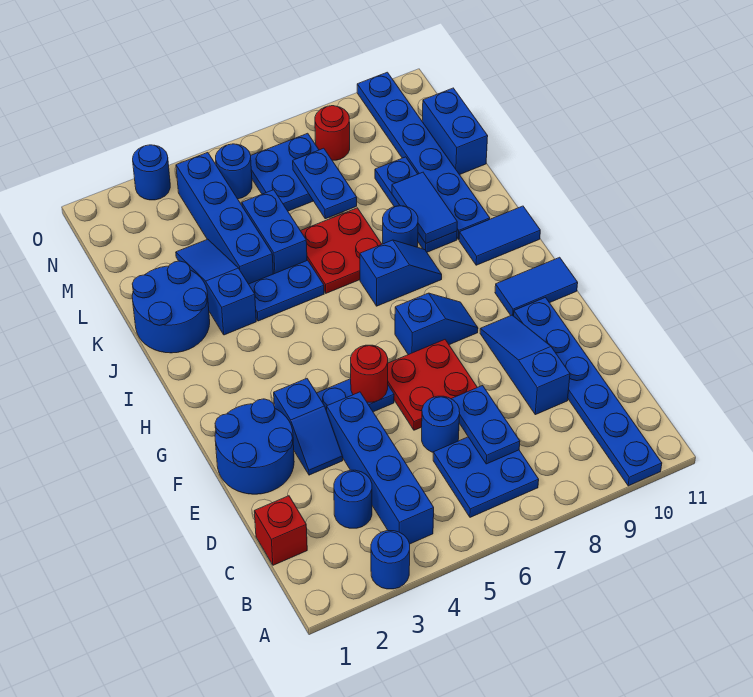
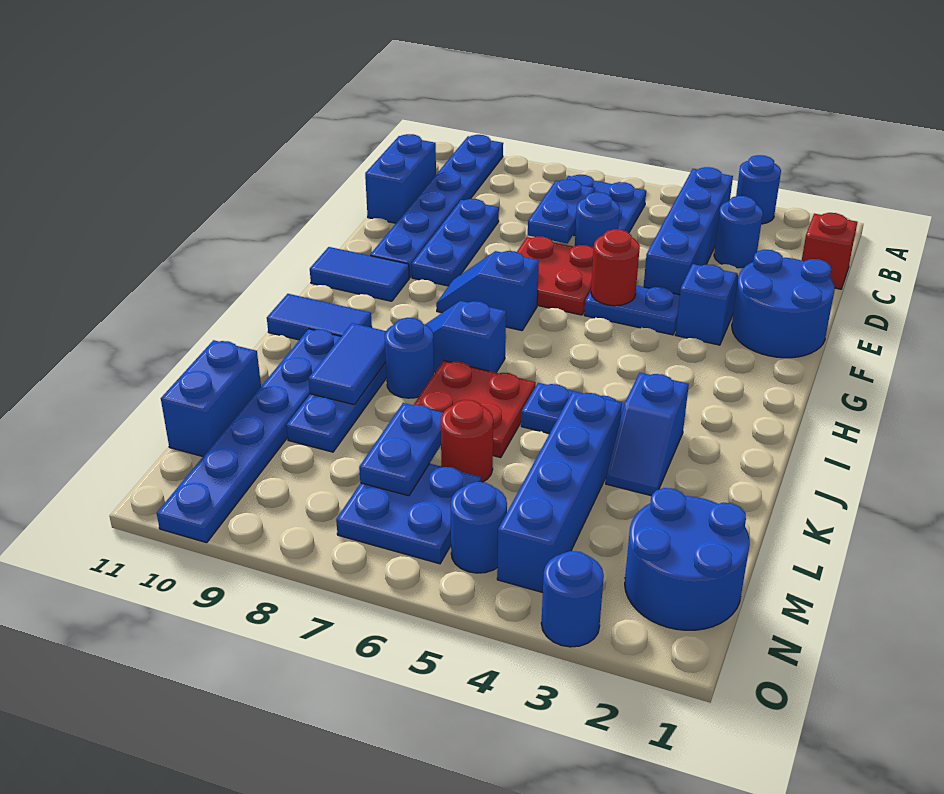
blue 1x3 slope [480,315,570,415] -> blue 1x3 plate [412,199,499,286]
blue 2x2 round brick [132,261,210,353] -> blue 2x2 round brick moved to [625,488,750,630]
blue 1x3 slope [176,239,256,335] -> blue 1x2 slope [606,373,689,495]
blue 1x2 brick [242,190,307,274] -> blue 1x2 brick moved to [365,134,436,223]
red 1x1 round brick [315,106,350,160] -> red 1x1 round brick moved to [441,400,493,482]

